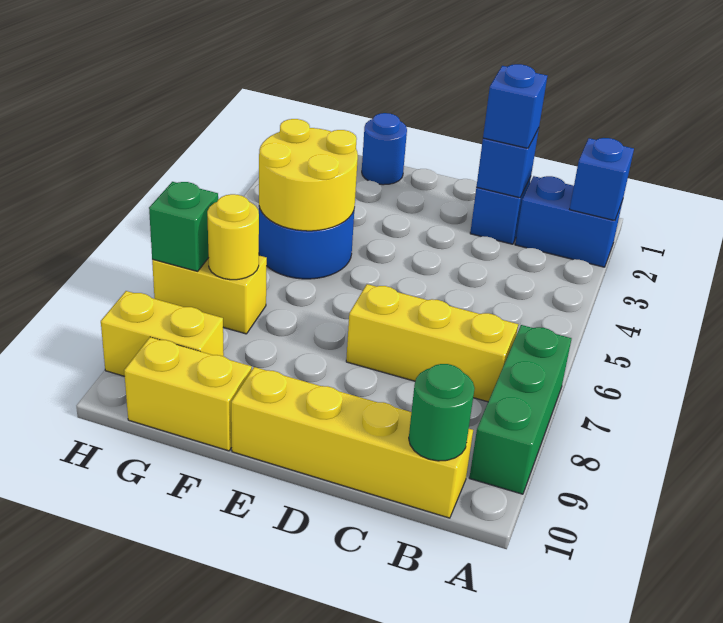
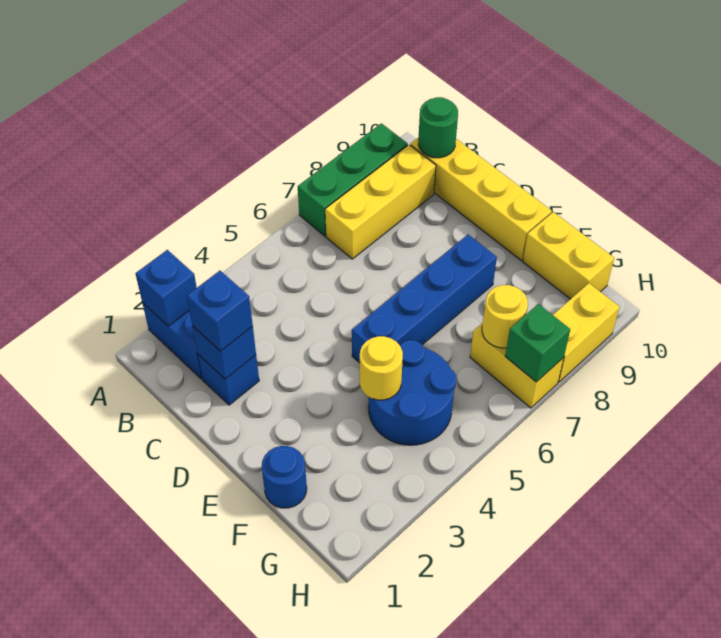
yellow 1x3 brick [346,284,518,402] -> yellow 1x3 brick turned to [325,145,436,259]
none -> blue 1x4 brick [352,234,497,363]
yellow 2x2 round brick [259,119,358,231] -> yellow 1x1 round brick [360,336,403,400]
yellow 1x2 brick [101,291,224,376] -> yellow 1x2 brick turned to [553,283,620,382]

